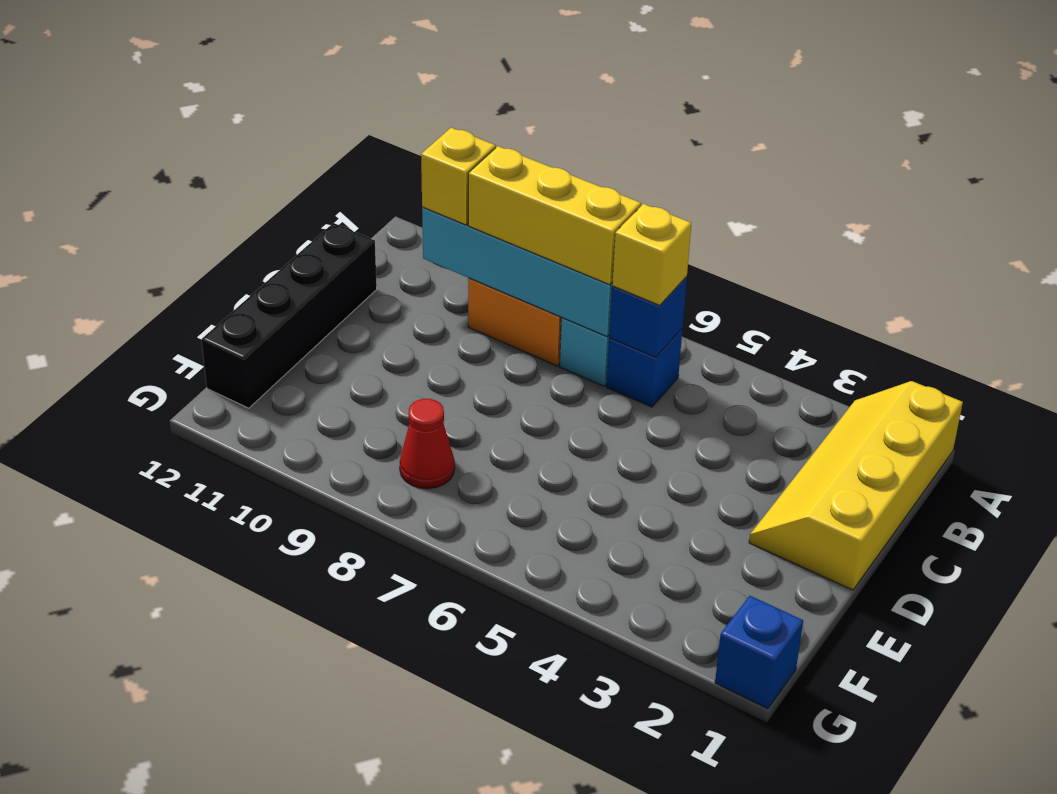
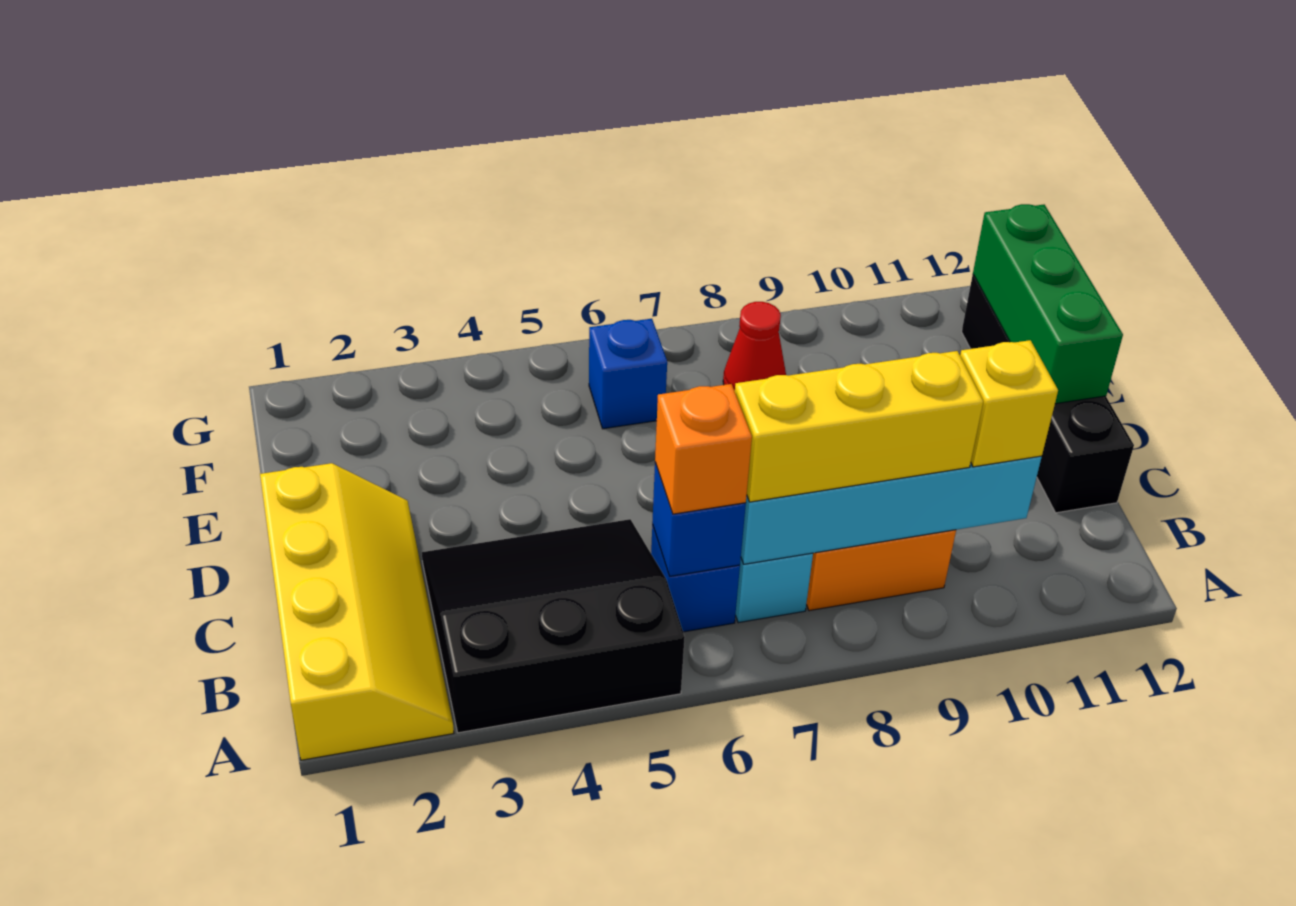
none -> black 3x3 slope [422,519,685,733]
yellow 1x1 brick [612,204,691,305] -> orange 1x1 brick [655,384,752,514]
none -> green 1x3 brick [973,204,1123,404]
blue 1x1 brick [715,596,803,709] -> blue 1x1 brick moved to [589,319,667,429]

